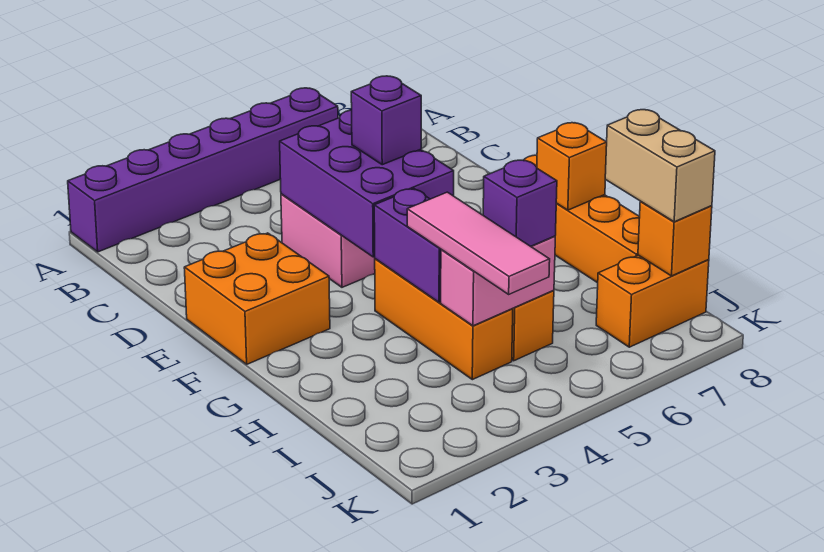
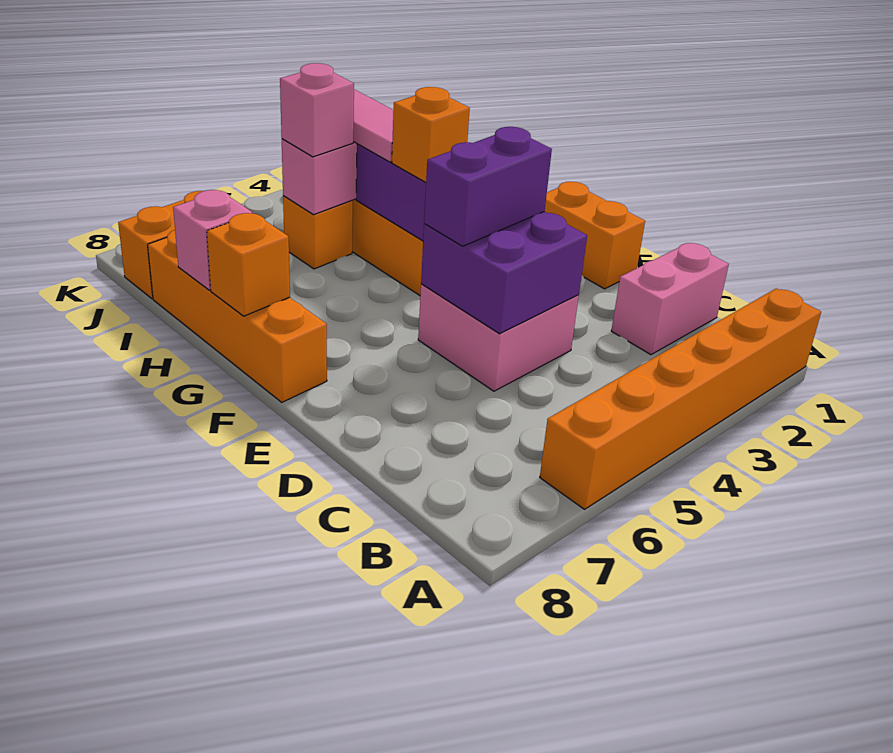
purple 1x6 brick [68,88,338,252] -> orange 1x6 brick [540,288,821,509]
none -> pink 1x2 brick [611,243,729,355]
purple 2x3 brick [280,110,454,257] -> purple 2x2 brick [421,212,587,334]
orange 2x2 brick [184,233,330,364] -> orange 1x2 brick [544,182,645,289]
purple 1x1 brick [351,76,421,165] -> purple 1x2 brick [424,127,552,246]
none -> pink 1x1 brick [173,190,253,290]
purple 1x1 brick [483,160,557,246] -> pink 1x1 brick [280,63,354,157]
tan 1x2 brick [605,110,715,222] -> none
orange 1x1 brick [638,202,712,276] -> orange 1x1 brick moved to [392,87,470,182]

